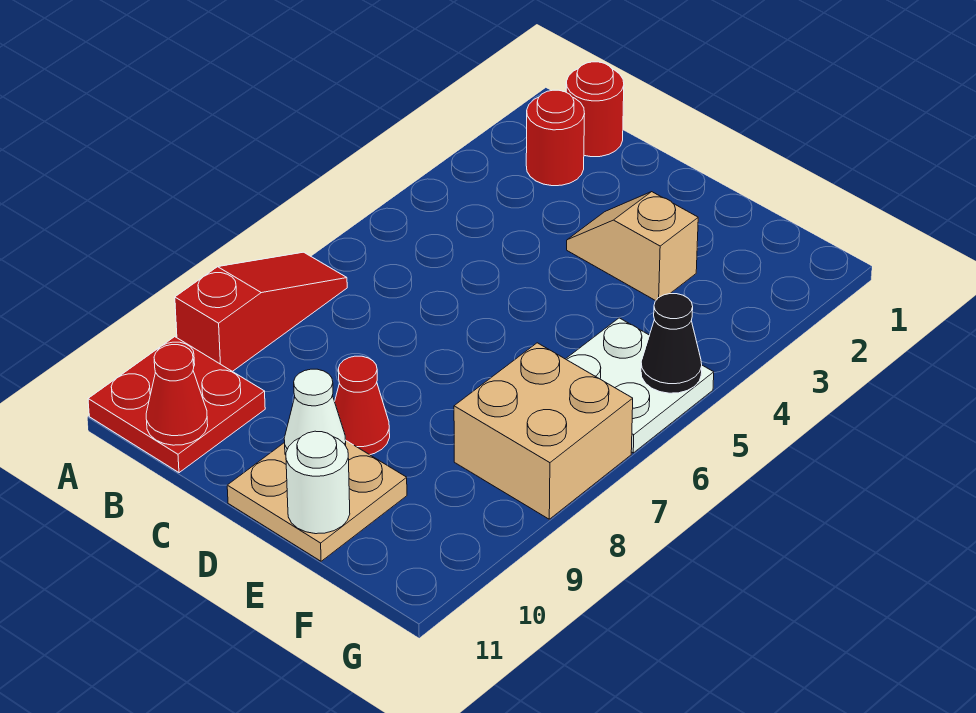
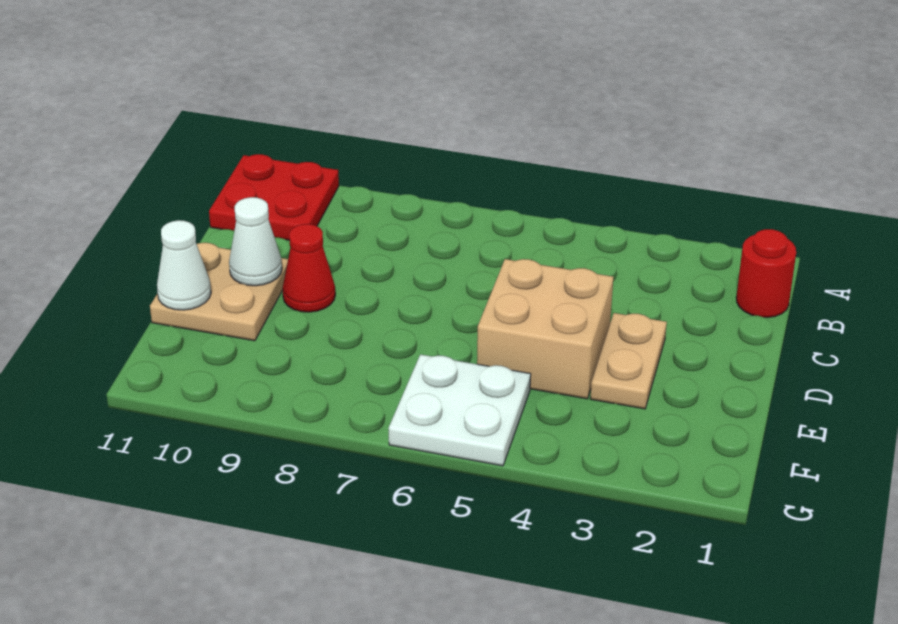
red 1x3 slope [175,252,347,371] -> none
red 1x1 round brick [526,90,585,186] -> none
red 1x1 cone [146,345,208,445] -> none
tan 1x2 slope [567,192,698,301] -> tan 1x2 plate [590,313,667,409]
white 1x1 round brick [286,431,350,534] -> white 1x1 cone [157,220,211,310]
tan 2x2 brick [454,343,633,519] -> tan 2x2 brick moved to [477,259,613,399]
black 1x1 cone [641,294,702,393] -> none

